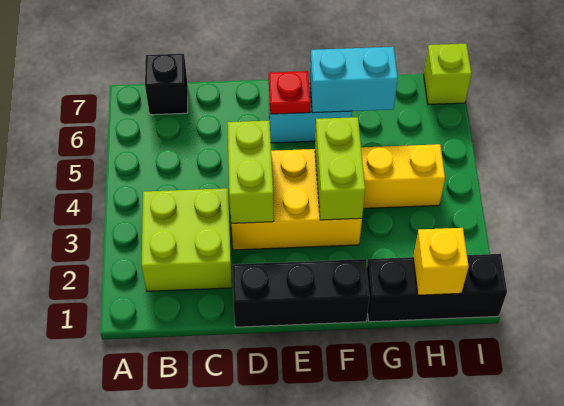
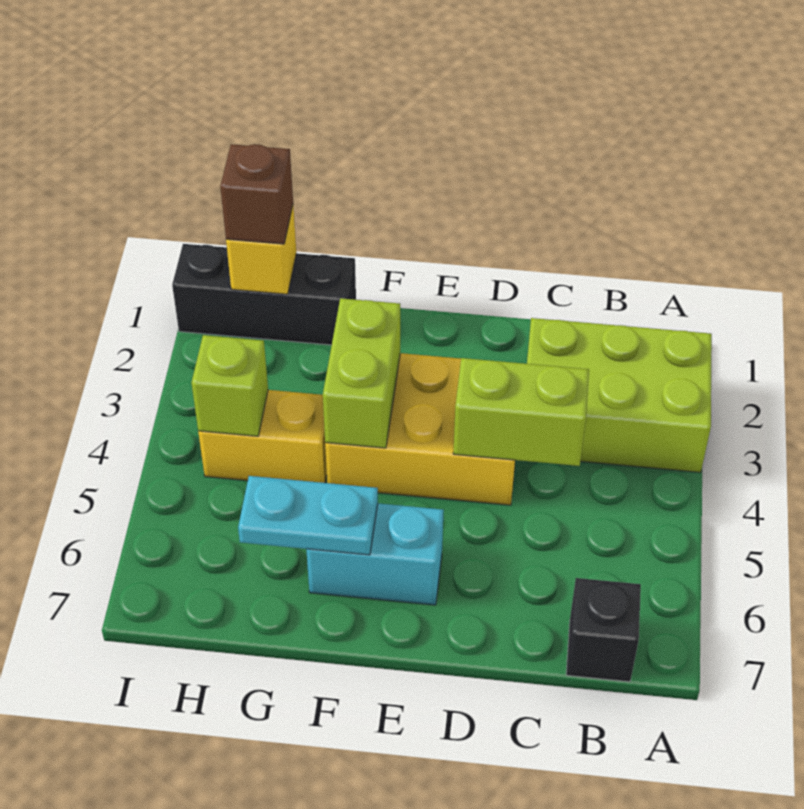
lime 2x2 brick [142,188,232,291] -> lime 2x3 brick [527,318,712,472]
black 1x3 brick [232,259,370,327] -> none
lime 1x2 brick [227,120,274,223] -> lime 1x2 brick turned to [453,358,589,466]
red 1x1 plate [269,71,311,114] -> none
cyan 1x2 brick [310,47,398,113] -> cyan 1x2 plate [238,476,378,555]
none -> brown 1x1 brick [220,144,293,244]
lime 1x1 brick [424,44,472,104] -> lime 1x1 brick moved to [192,335,268,436]

